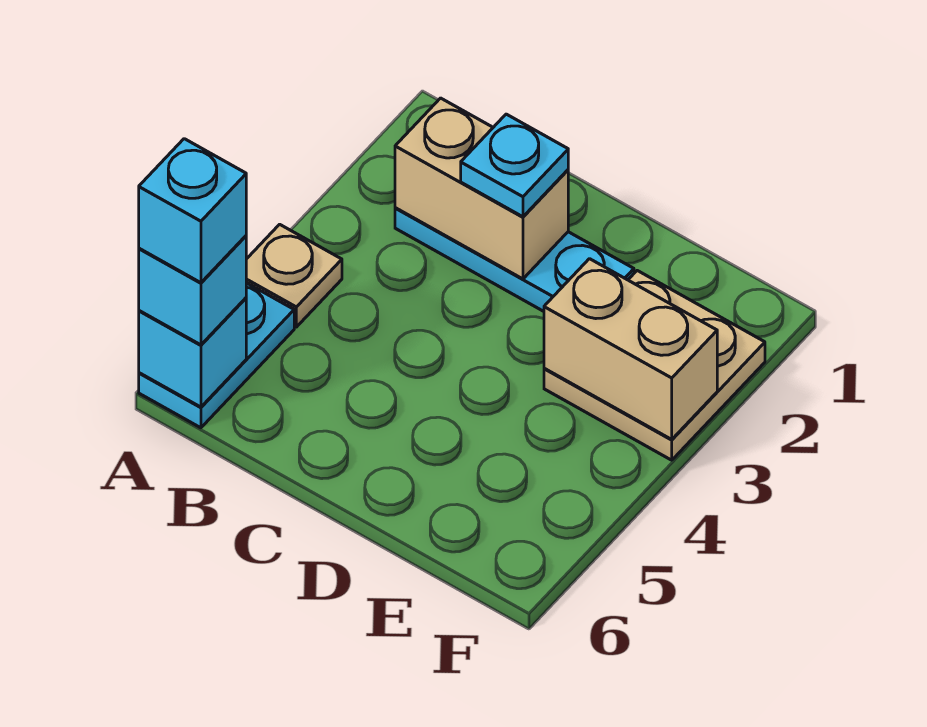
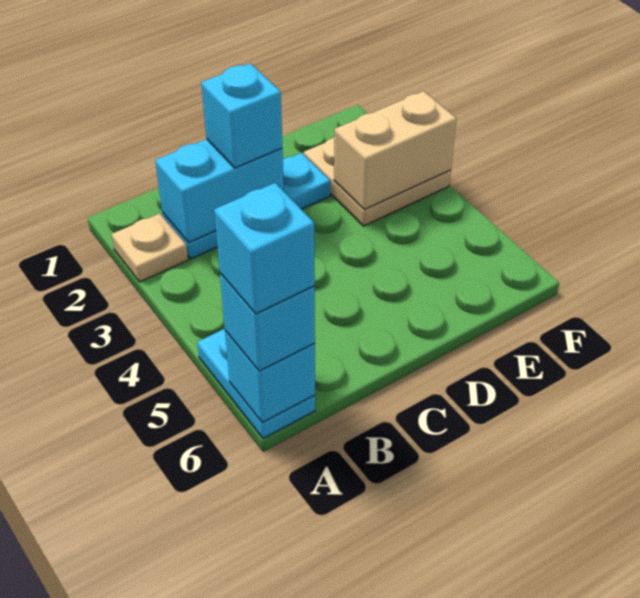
tan 1x1 plate [246,224,342,327] -> tan 1x1 plate moved to [112,213,188,282]
tan 1x2 brick [395,98,568,279] -> cyan 1x2 brick [155,139,284,243]
cyan 1x1 plate [461,114,568,217] -> cyan 1x1 brick [201,63,282,168]

